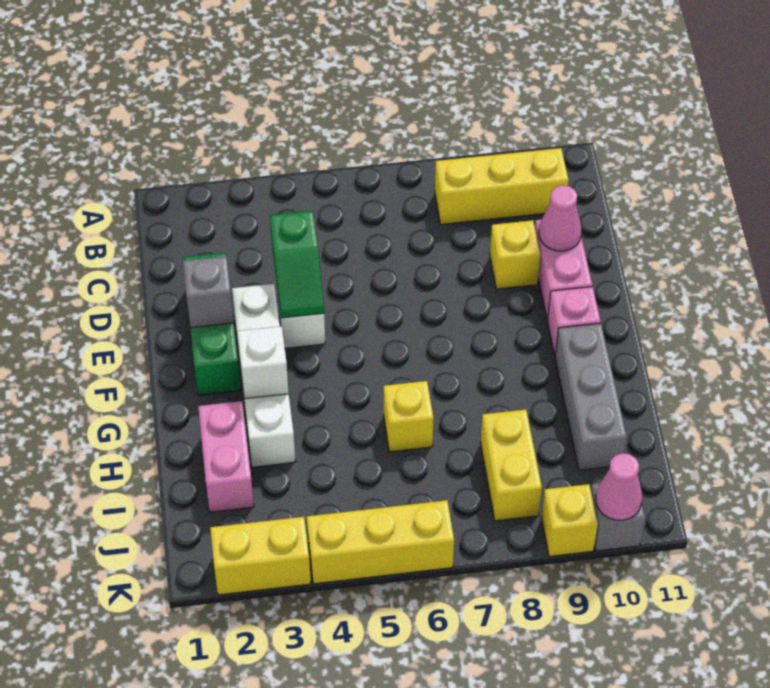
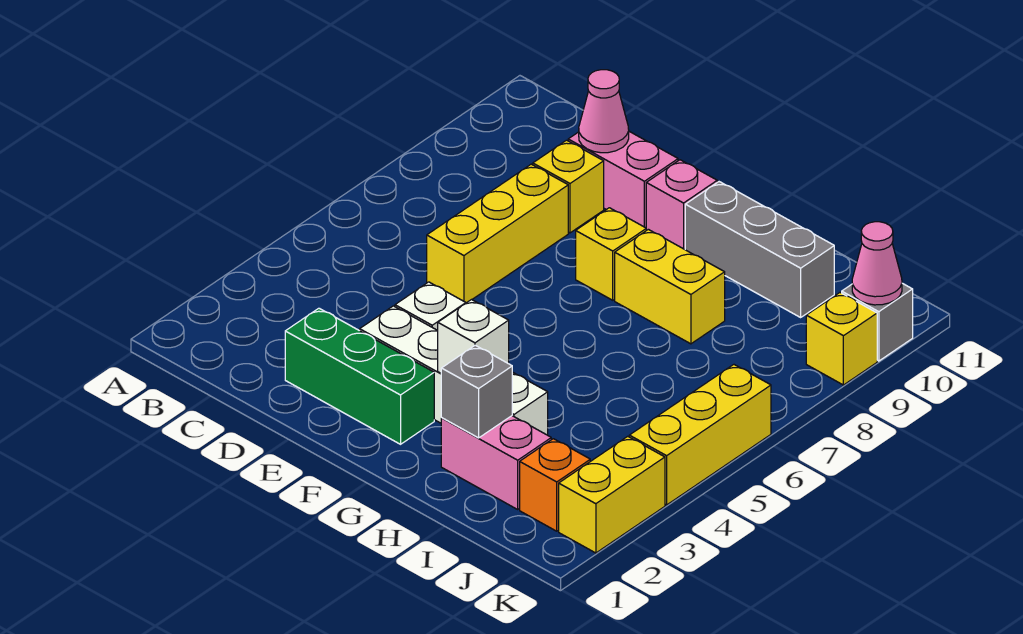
yellow 1x3 brick [435,148,569,225] -> yellow 1x3 brick moved to [427,164,568,303]
green 1x2 slope [270,211,324,318] -> none
grey 1x1 brick [183,256,234,328] -> grey 1x1 brick moved to [441,345,512,438]
yellow 1x1 brick [384,381,434,452] -> yellow 1x1 brick moved to [576,208,646,300]
yellow 1x2 brick [481,409,542,521] -> yellow 1x2 brick moved to [615,229,725,344]
none -> orange 1x1 brick [520,439,590,531]

